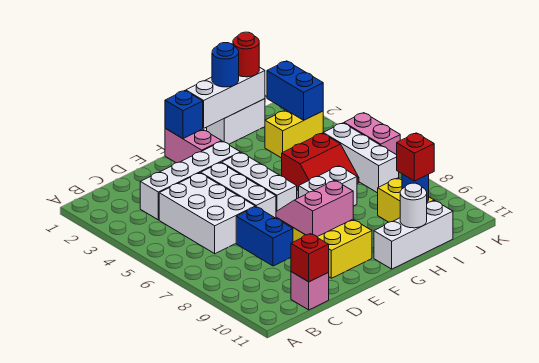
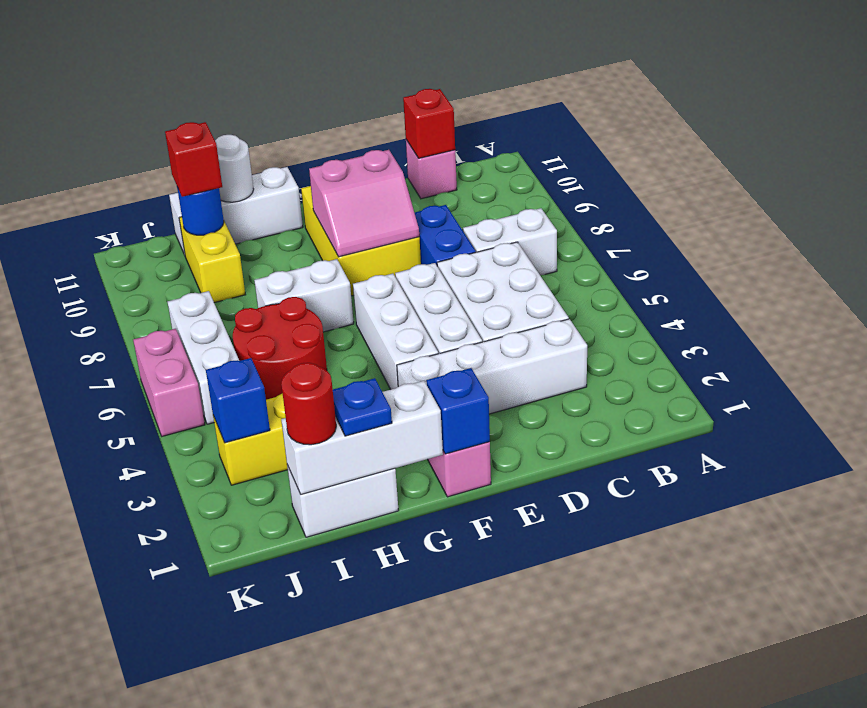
none -> white 1x2 brick [463,208,557,276]
blue 1x1 round brick [212,43,239,87] -> blue 1x1 plate [333,378,392,436]
red 2x2 slope [282,133,359,191] -> red 2x2 round brick [233,297,327,400]
blue 1x2 brick [267,61,323,120] -> blue 1x1 brick [206,358,270,443]

